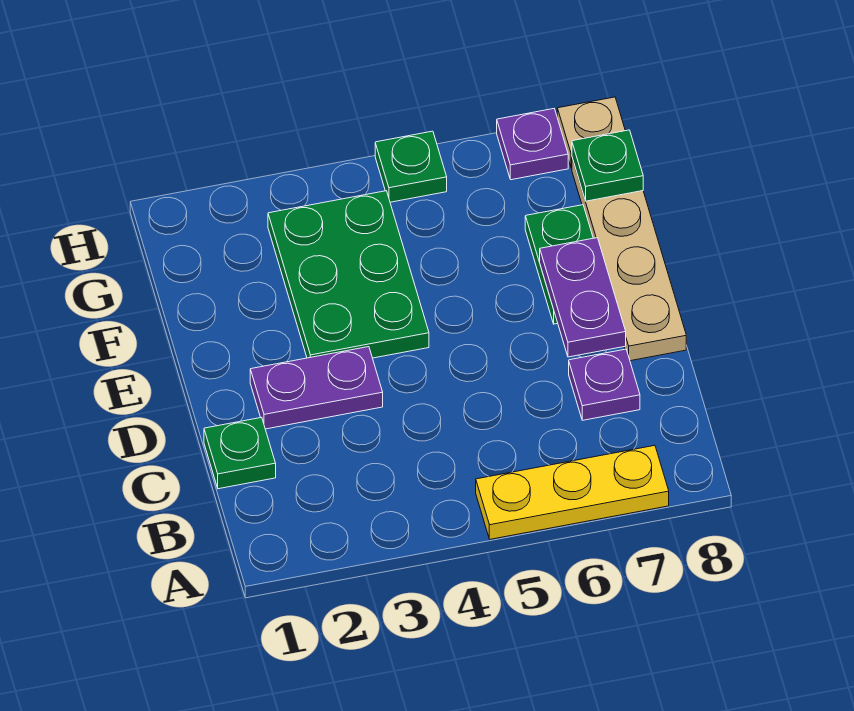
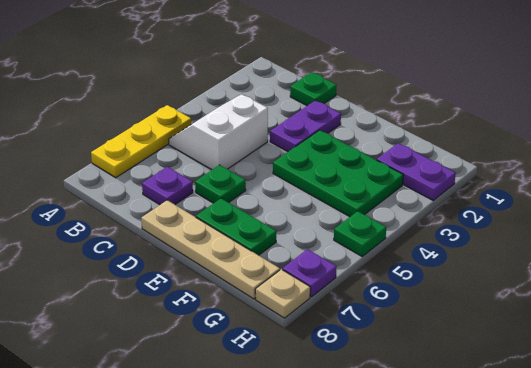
none -> white 2x2 slope [169,94,268,170]
purple 1x2 plate [540,238,626,357] -> purple 1x2 plate moved to [377,143,456,200]
green 1x1 plate [572,130,643,201] -> green 1x1 plate moved to [195,165,246,203]

